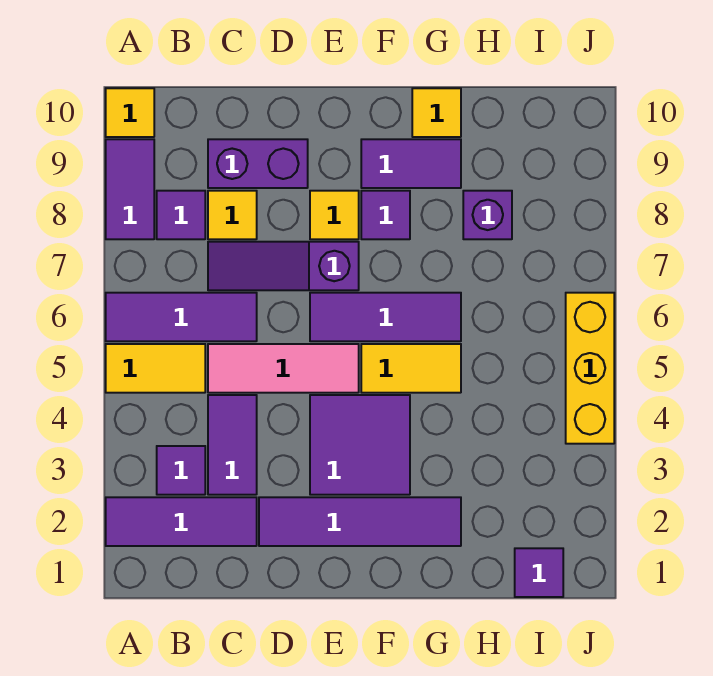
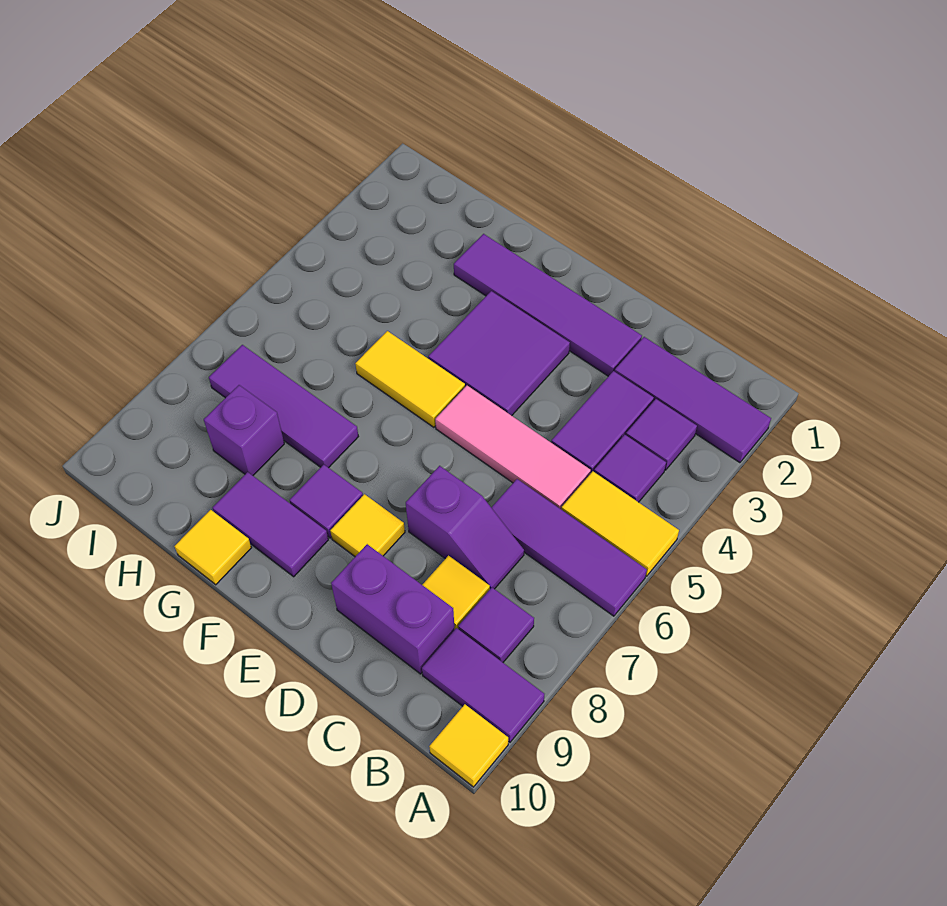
purple 1x2 tile [106,139,154,239] -> purple 1x2 tile turned to [422,628,544,742]
purple 1x3 slope [208,242,359,290] -> purple 1x2 slope [406,466,524,589]
purple 1x3 tile [310,293,461,341] -> purple 1x3 tile moved to [209,345,358,468]
purple 1x1 tile [515,548,563,597] -> purple 1x1 tile moved to [594,435,666,502]
yellow 1x3 brick [566,293,614,444] -> none

